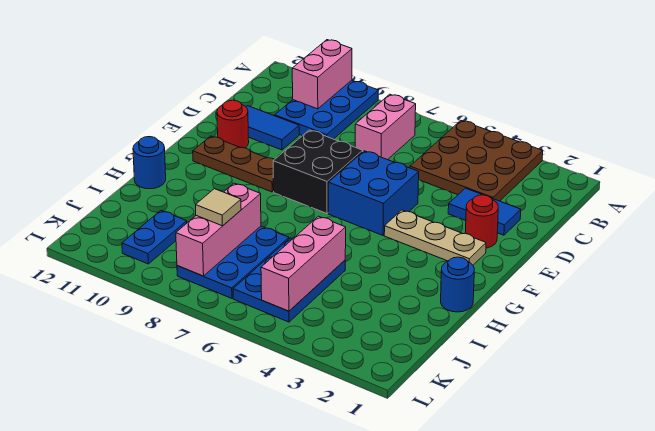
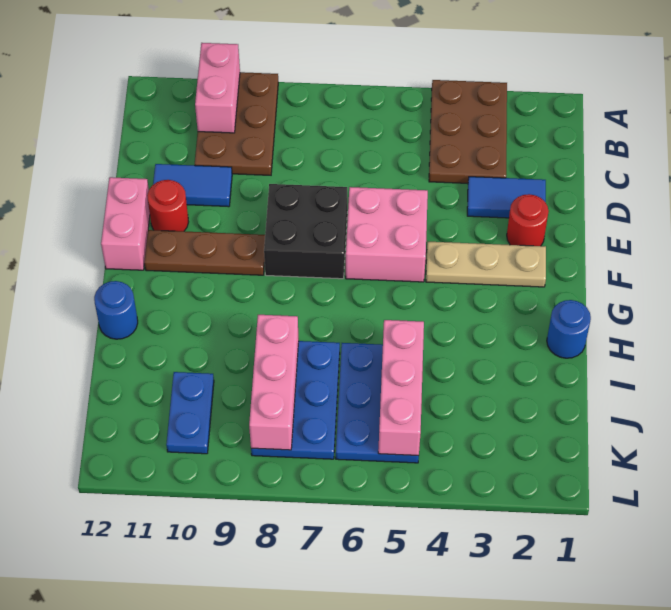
brown 3x3 plate [410,121,543,201] -> brown 2x3 plate [429,80,507,183]
blue 2x3 plate [275,80,379,139] -> brown 2x3 plate [195,72,278,175]
pink 1x2 brick [355,94,416,160] -> pink 1x2 brick moved to [101,177,150,270]
blue 2x2 brick [328,151,419,235] -> pink 2x2 brick [346,187,428,282]
tan 1x1 tile [196,189,241,226] -> none

